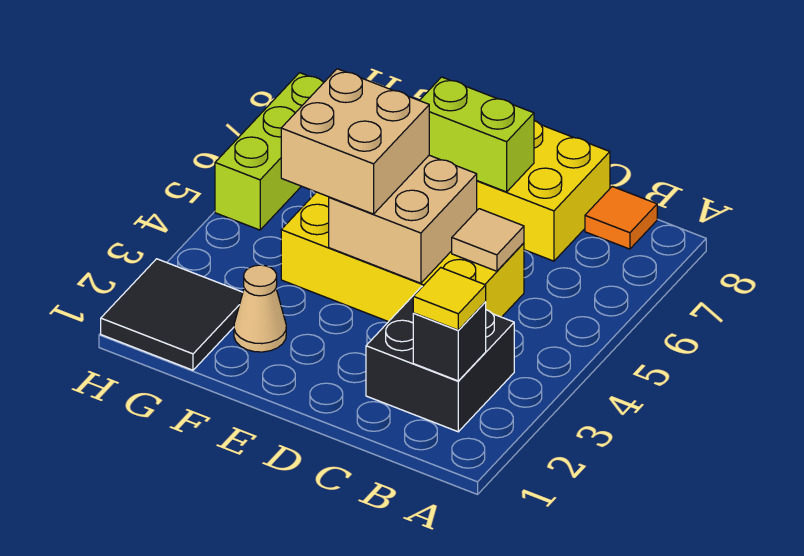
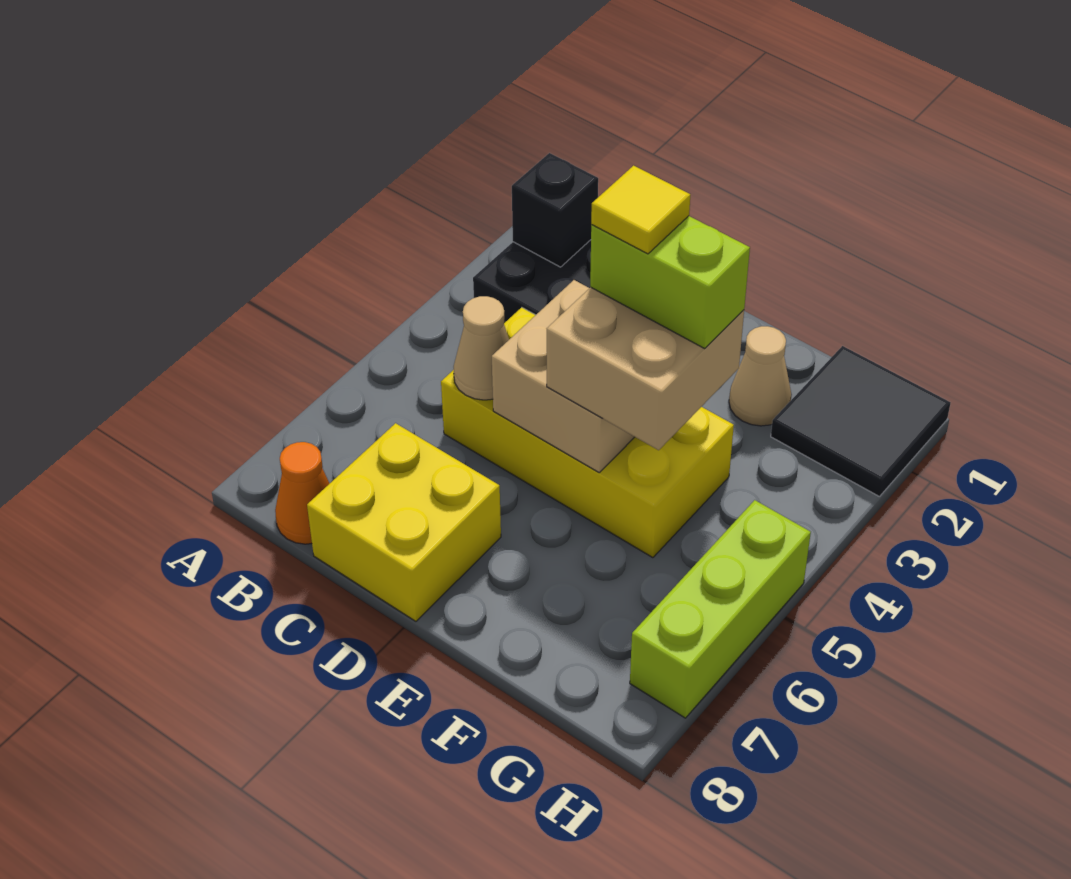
yellow 1x1 tile [413,268,486,330] -> yellow 1x1 tile moved to [591,166,690,254]
orange 1x1 tile [585,186,657,249] -> orange 1x1 cone [275,442,330,544]
tan 1x1 tile [452,209,524,271] -> tan 1x1 cone [454,296,509,400]
lime 1x2 brick [419,77,534,192] -> lime 1x2 brick moved to [590,216,750,348]

